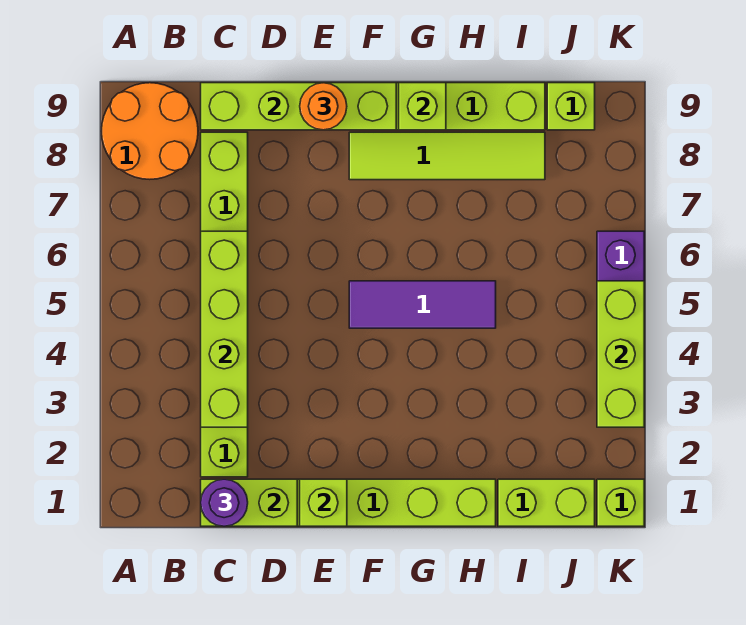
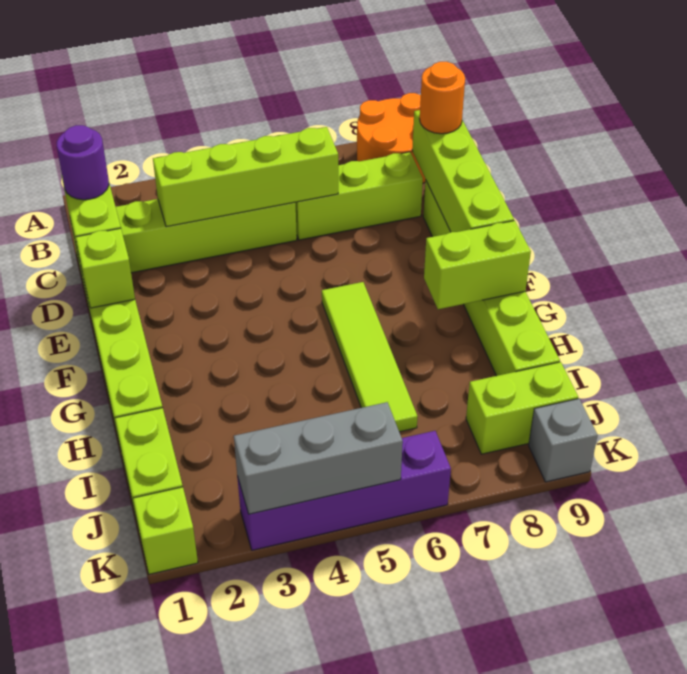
orange 1x1 round brick [300,83,347,130] -> orange 1x1 round brick moved to [420,62,465,134]
purple 1x3 tile [349,281,496,328] -> none
lime 1x4 tile [349,132,545,180] -> lime 1x4 tile moved to [322,282,418,432]
lime 1x1 brick [399,83,446,130] -> lime 1x2 brick [424,221,531,309]
lime 1x1 brick [547,83,595,130] -> lime 1x2 brick [466,362,578,454]
lime 1x3 brick [597,281,644,427] -> grey 1x3 brick [234,402,403,514]
none -> grey 1x1 brick [529,399,598,482]

